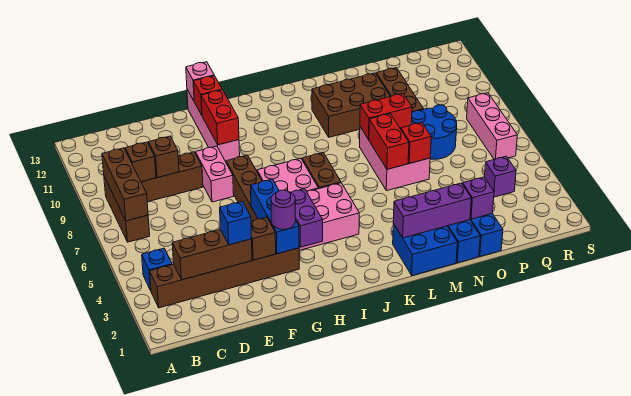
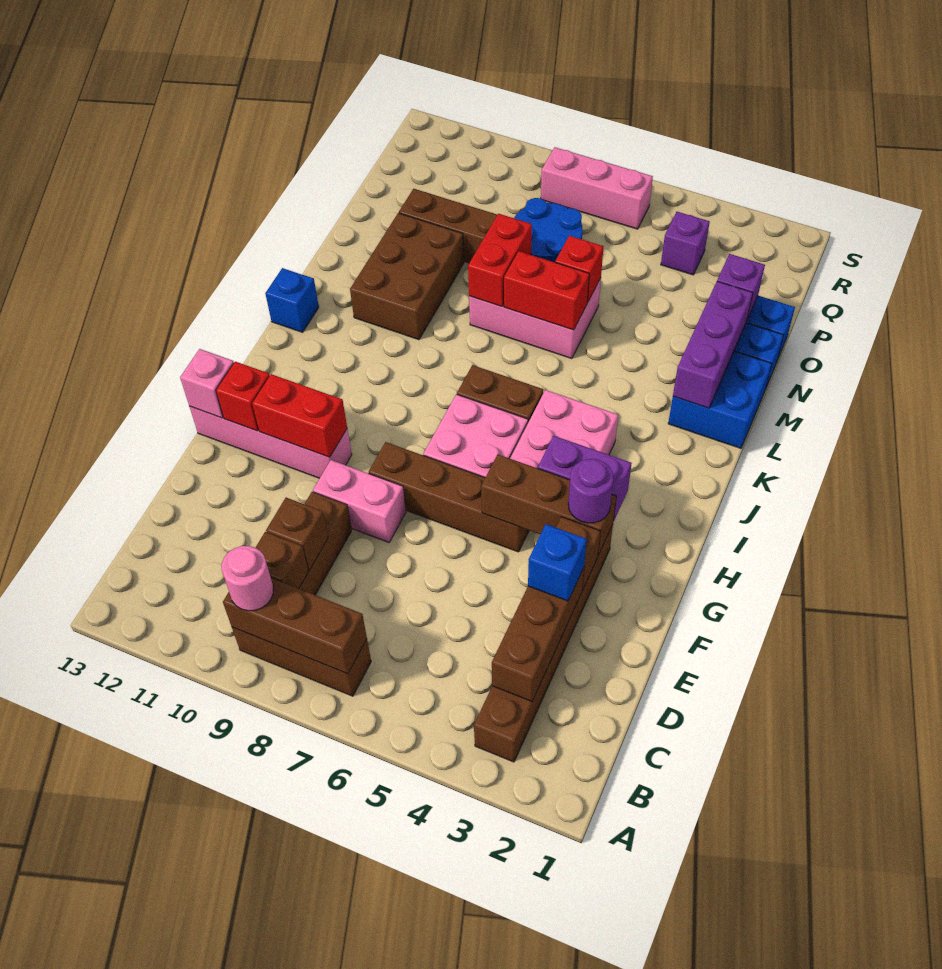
blue 1x1 brick [142,248,172,290] -> blue 1x1 brick moved to [265,268,319,332]
none -> pink 1x1 round brick [221,546,273,611]
blue 1x3 brick [250,179,299,254] -> brown 1x3 brick [481,454,616,555]

